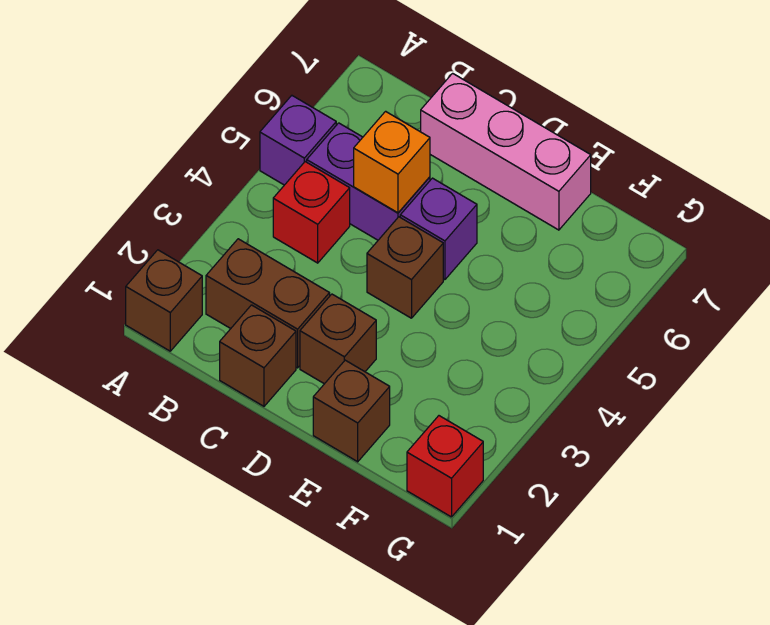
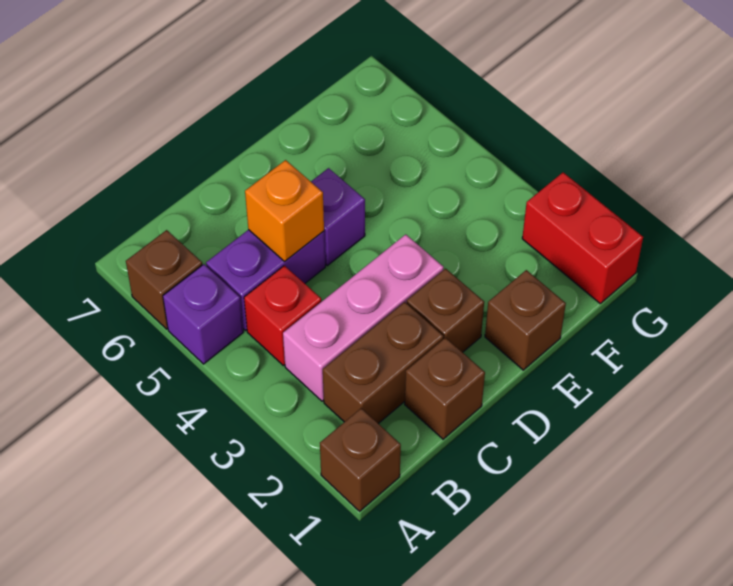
pink 1x3 brick [421,73,591,230] -> pink 1x3 brick moved to [283,234,444,401]
brown 1x1 brick [367,217,443,318] -> brown 1x1 brick moved to [126,230,202,329]
red 1x1 brick [407,416,483,517] -> red 1x2 brick [522,172,643,303]

